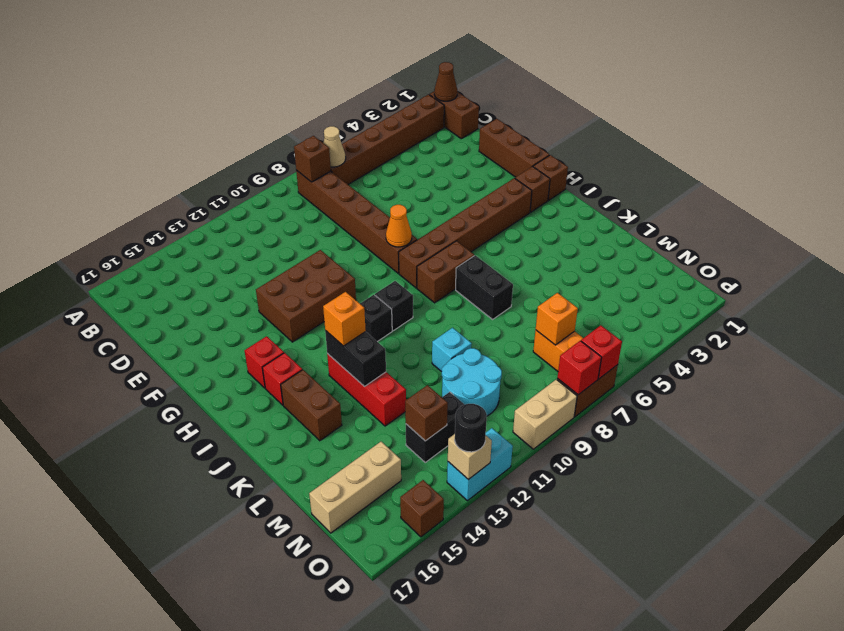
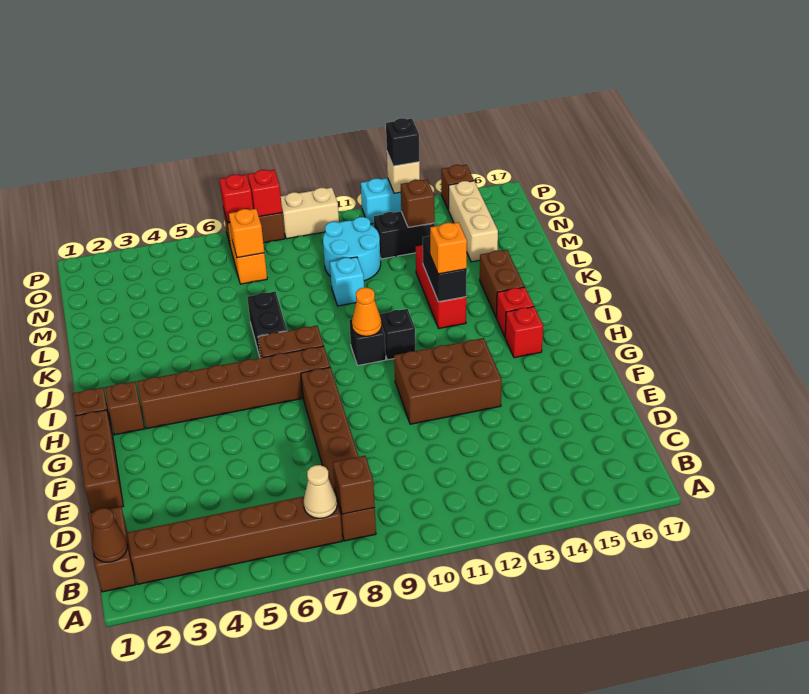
orange 1x1 cone [386,205,412,247] -> orange 1x1 cone moved to [352,288,382,336]
tan 1x3 brick [309,442,401,533] -> tan 1x3 brick turned to [449,181,498,262]
black 1x1 round brick [455,404,487,452] -> black 1x1 brick [386,118,420,166]

